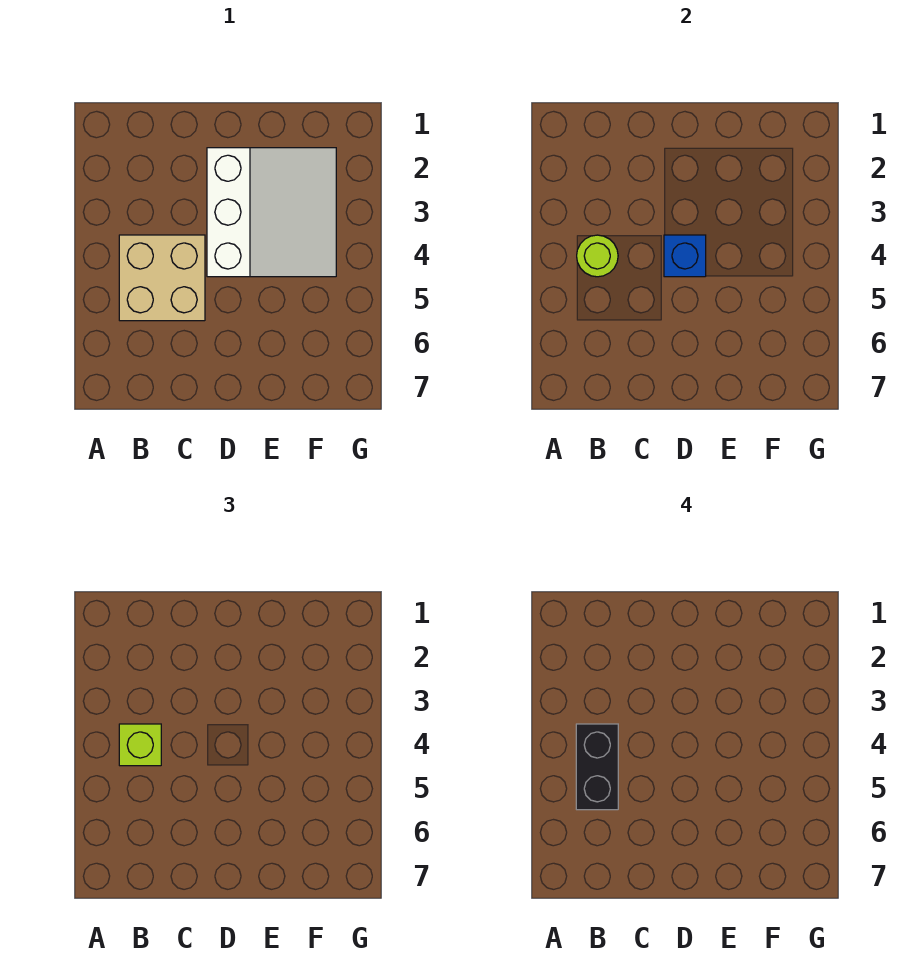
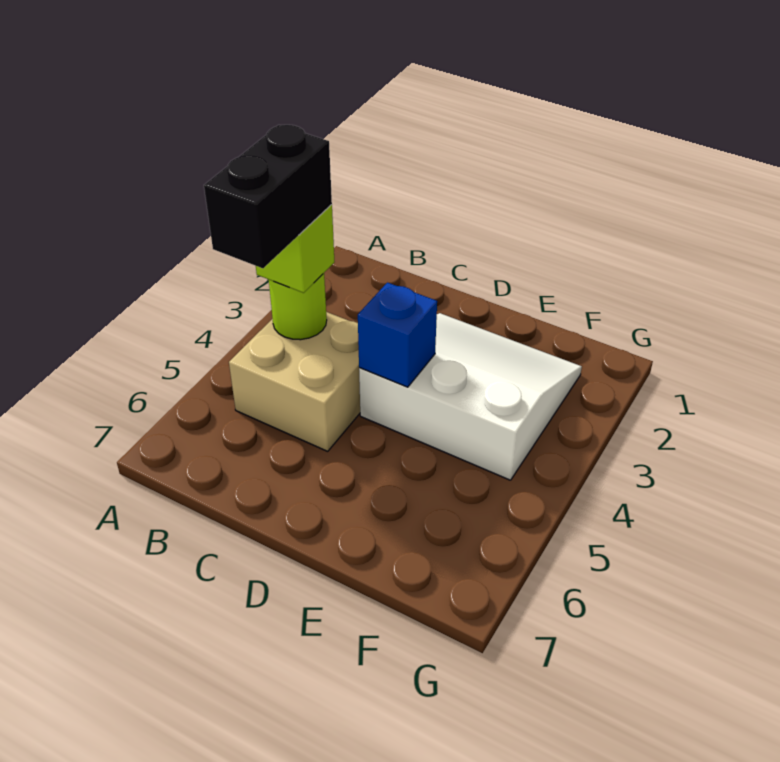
white 3x3 slope [207,148,336,277] -> white 3x3 slope turned to [359,313,582,480]

